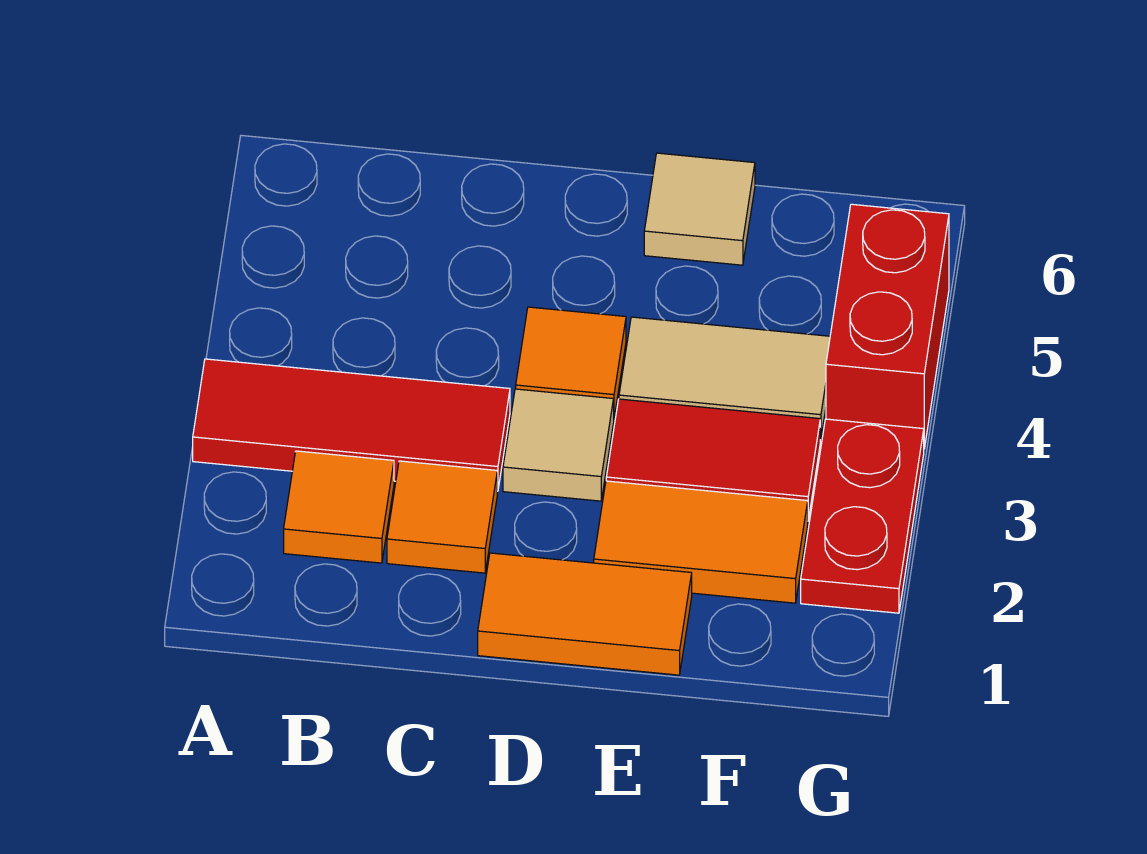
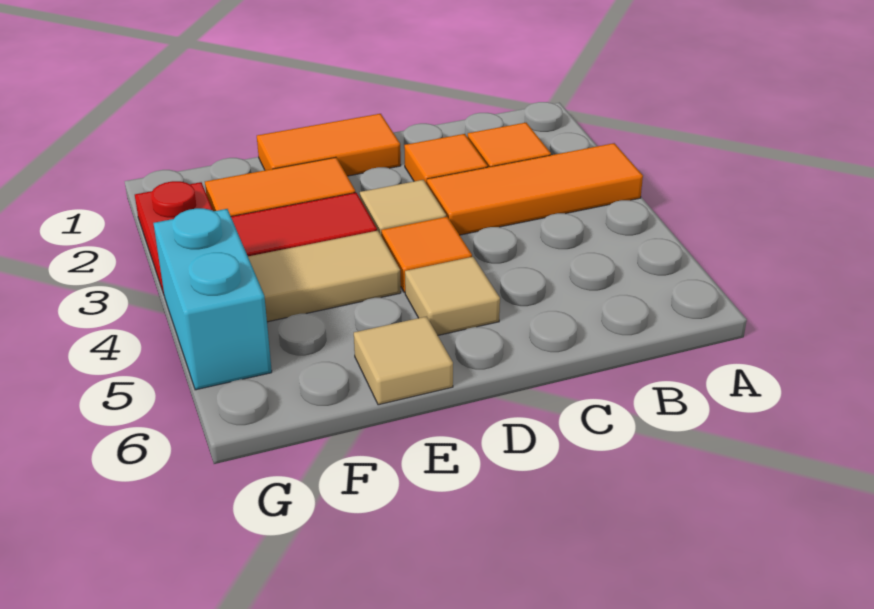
red 1x3 tile [193,359,510,491] -> orange 1x3 tile [427,143,643,235]
none -> tan 1x1 tile [405,257,500,335]
red 1x2 brick [826,204,949,448] -> cyan 1x2 brick [153,208,272,390]

